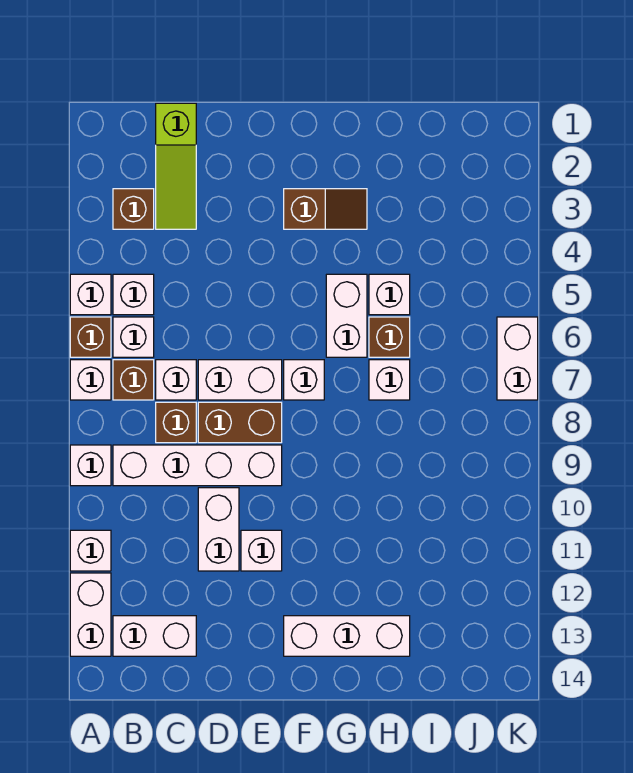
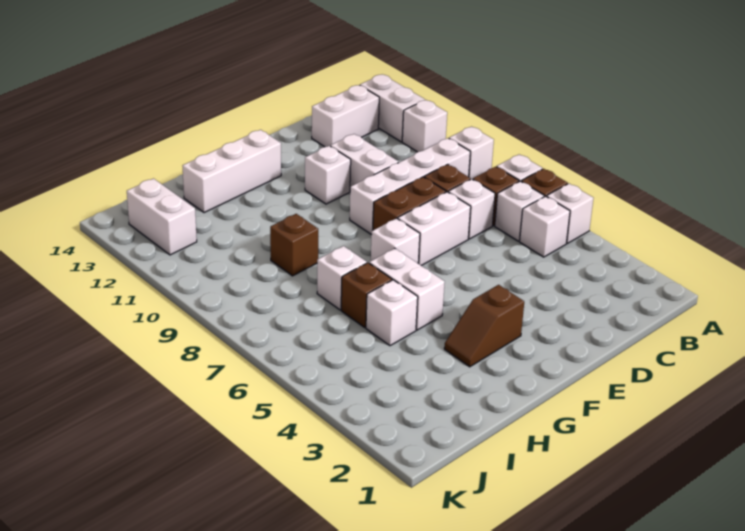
brown 1x1 brick [113,189,154,229] -> brown 1x1 brick moved to [270,214,318,276]
lime 1x3 slope [156,103,196,229] -> none
white 1x2 brick [497,317,538,400] -> white 1x2 brick moved to [127,179,197,255]

